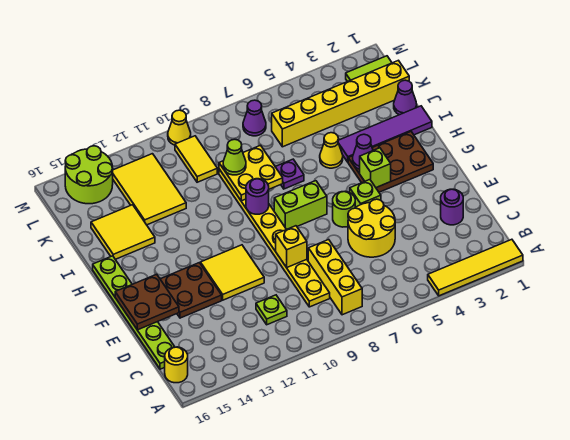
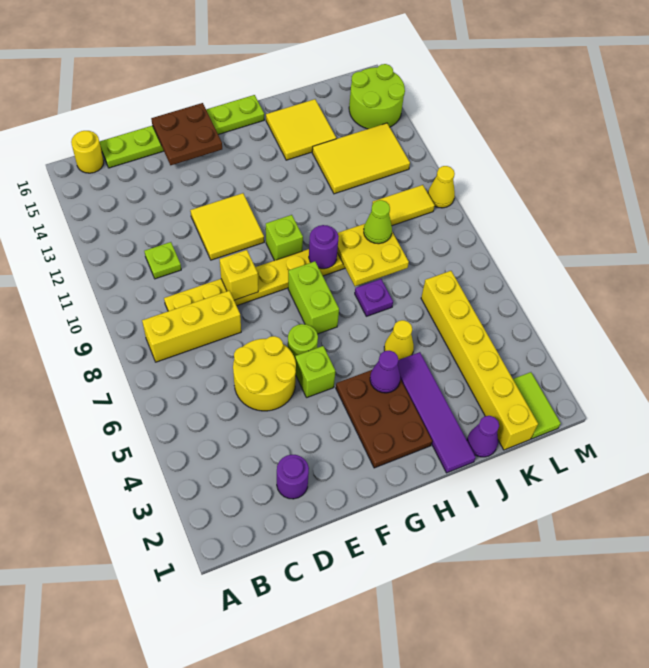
yellow 1x4 tile [428,239,523,296] -> none
brown 2x2 plate [160,263,222,318] -> none
lime 1x1 brick [360,148,391,187] -> lime 1x1 brick moved to [266,215,303,261]
purple 1x1 cone [243,100,266,136] -> none

